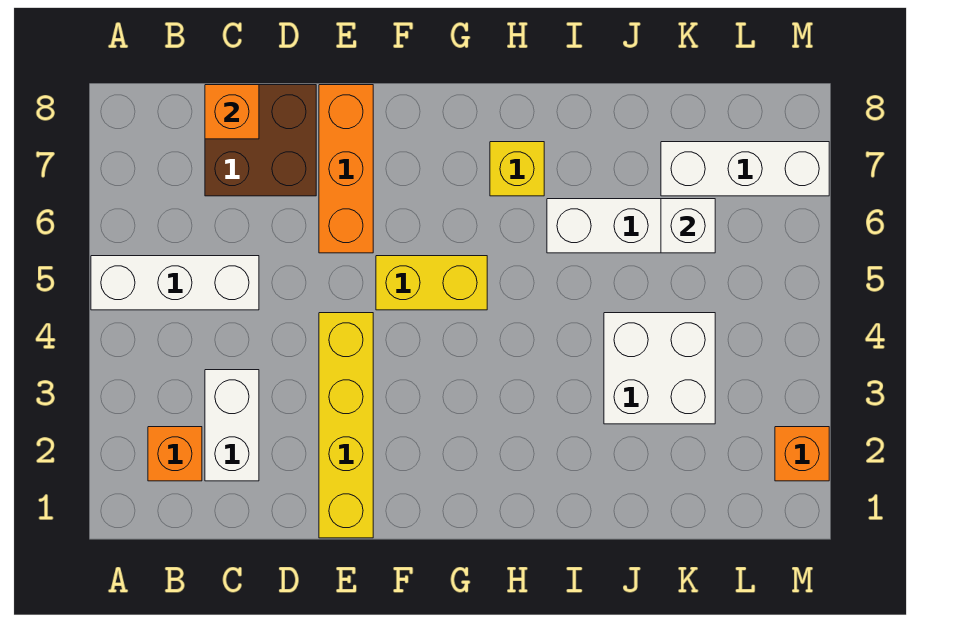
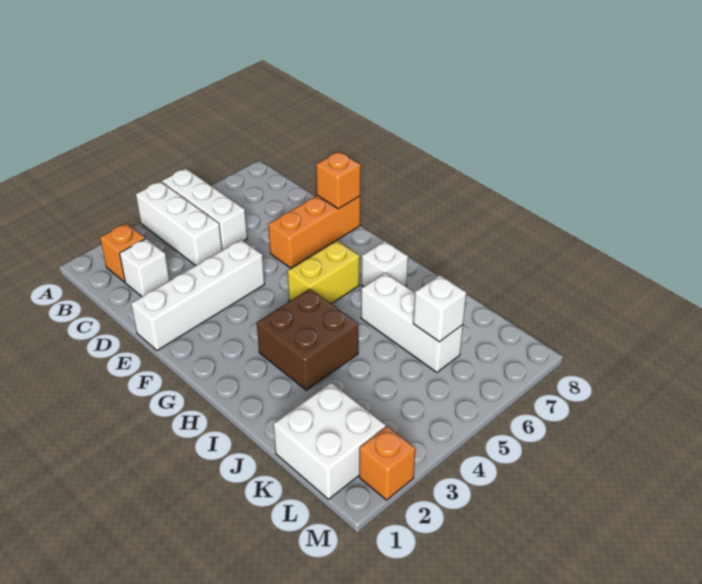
white 1x2 brick [205,370,259,481] -> white 1x1 brick [119,239,170,297]
brown 2x2 brick [205,85,316,196] -> brown 2x2 brick moved to [257,289,358,390]
orange 1x1 brick [205,85,259,139] -> orange 1x1 brick moved to [316,152,361,209]
yellow 1x4 brick [319,313,373,538] -> white 1x4 brick [131,239,265,351]
yellow 1x2 brick [376,256,487,310] -> yellow 1x2 brick turned to [287,240,359,304]
yellow 1x1 brick [490,142,544,196] -> white 1x1 brick [362,241,408,287]
white 2x2 brick [604,313,715,424] -> white 2x2 brick moved to [273,383,386,499]
white 1x3 brick [661,142,829,196] -> white 1x3 brick moved to [136,181,222,266]

